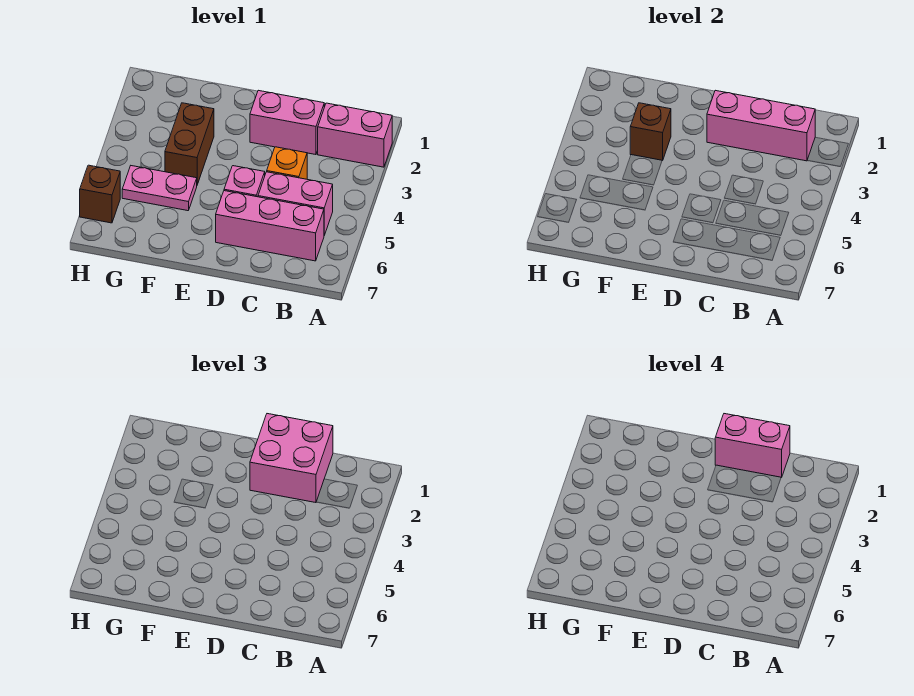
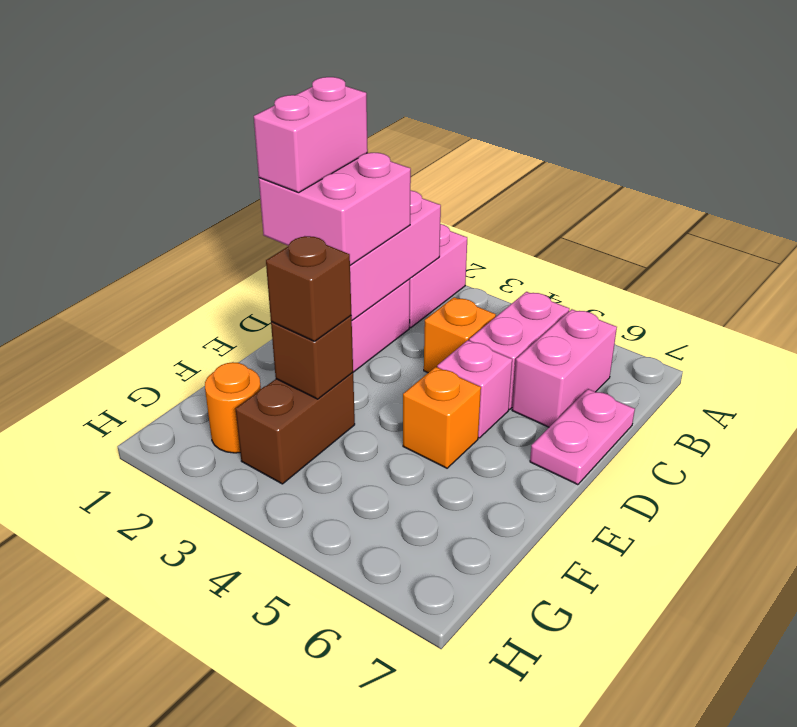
pink 1x3 brick [216,191,324,261] -> pink 1x2 brick [512,309,617,427]
none -> orange 1x1 brick [403,367,481,468]
brown 1x2 brick [165,103,214,184] -> brown 1x2 brick turned to [236,373,355,484]
pink 1x2 plate [122,166,197,211] -> pink 1x2 plate moved to [530,389,635,485]
none -> orange 1x1 round brick [205,362,261,453]
brown 1x1 brick [80,165,120,223] -> brown 1x1 brick moved to [266,236,351,341]

